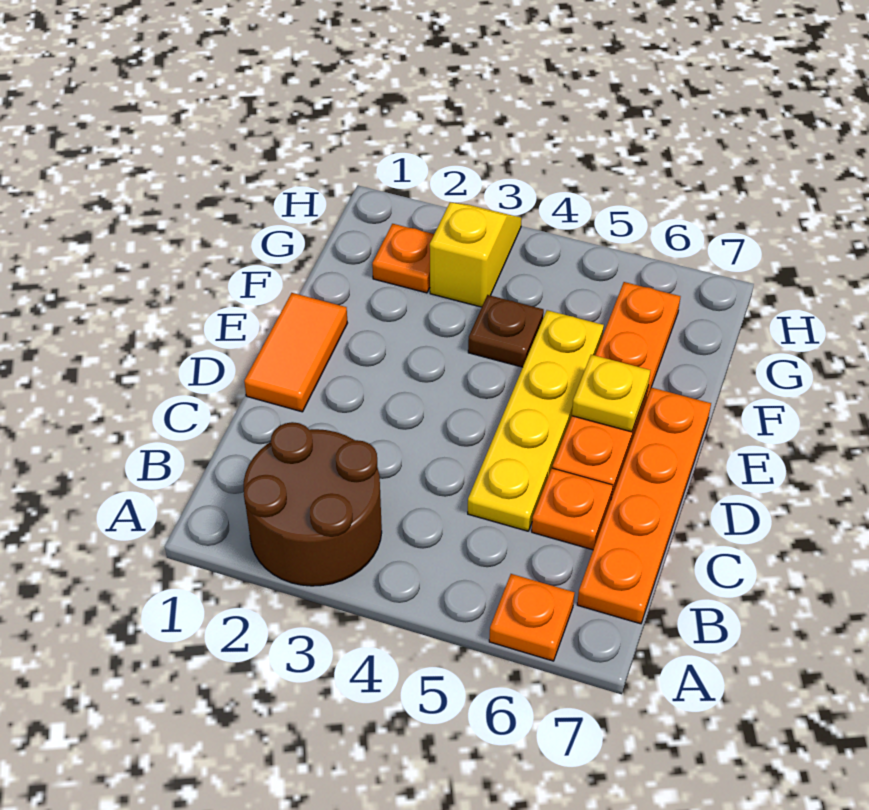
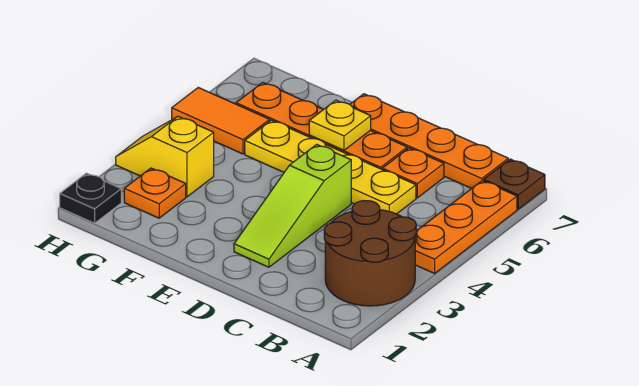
orange 1x1 plate [489,574,575,661] -> orange 1x3 plate [415,181,517,274]
orange 1x2 tile [244,293,347,412] -> orange 1x2 tile moved to [172,88,270,154]
none -> lime 1x3 slope [234,144,351,267]
brown 1x1 plate [468,295,544,367] -> brown 1x1 plate moved to [484,159,545,209]
none -> black 1x1 plate [60,173,121,223]

